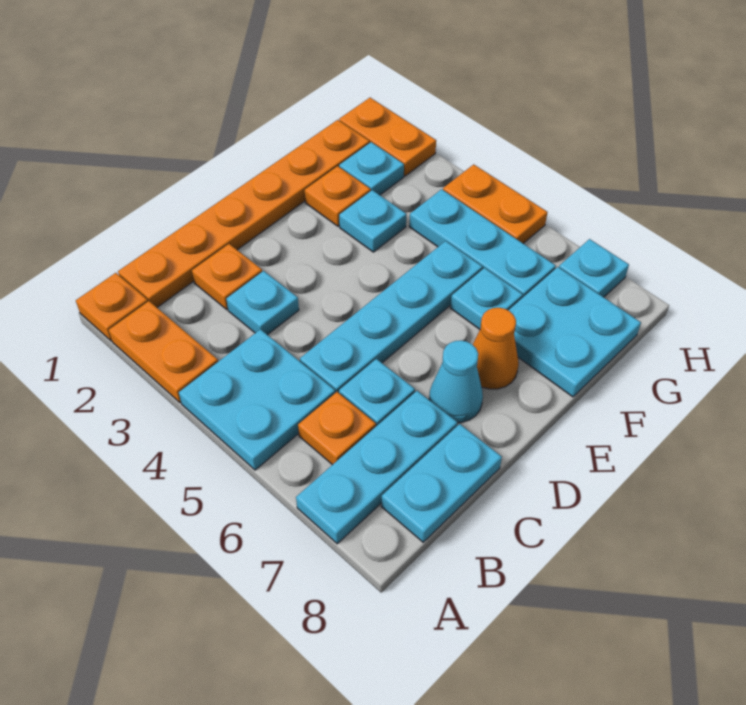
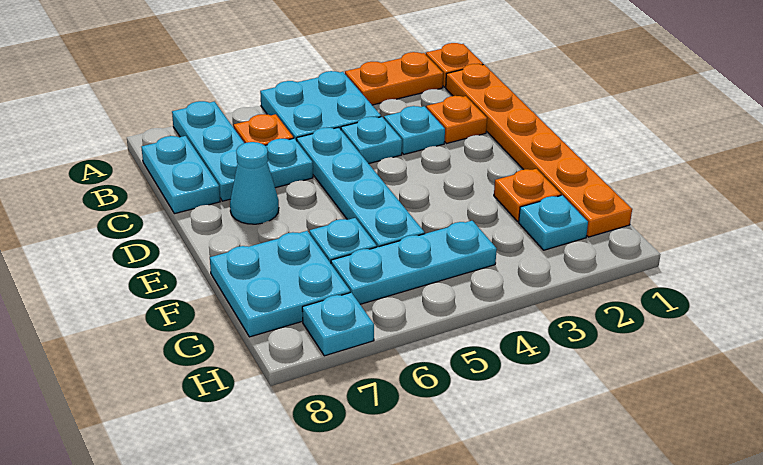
orange 1x1 cone [473,308,519,389] -> none
cyan 1x1 plate [339,190,406,252] -> cyan 1x1 plate moved to [341,117,402,164]
orange 1x2 plate [339,98,436,176] -> none
orange 1x2 plate [443,165,547,244] -> none

